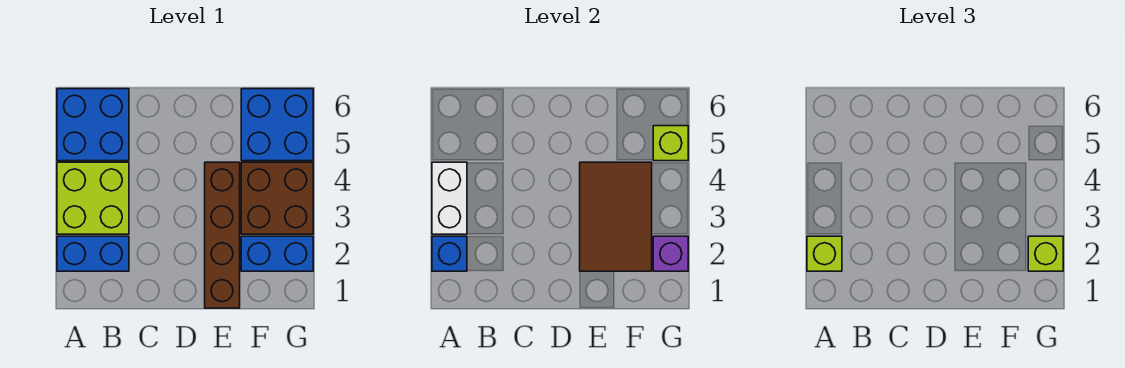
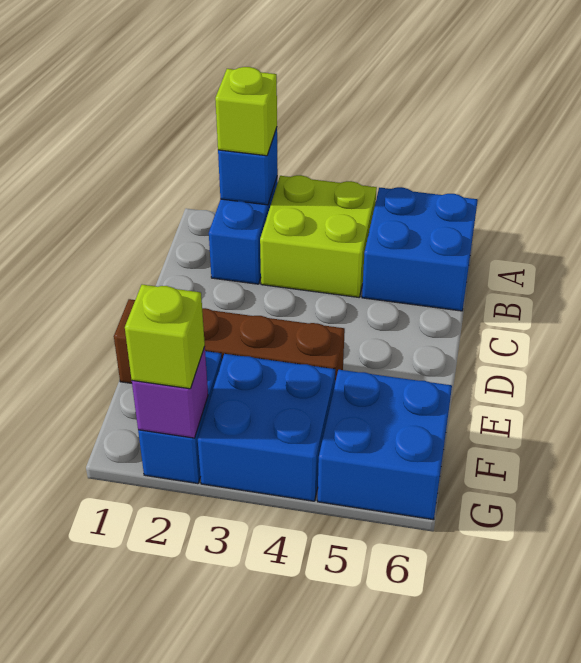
white 1x2 brick [432,162,467,234] -> none
brown 2x3 tile [580,162,652,271] -> none
brown 2x2 brick [241,162,313,234] -> blue 2x2 brick [198,354,335,501]
lime 1x1 brick [653,126,688,161] -> none

